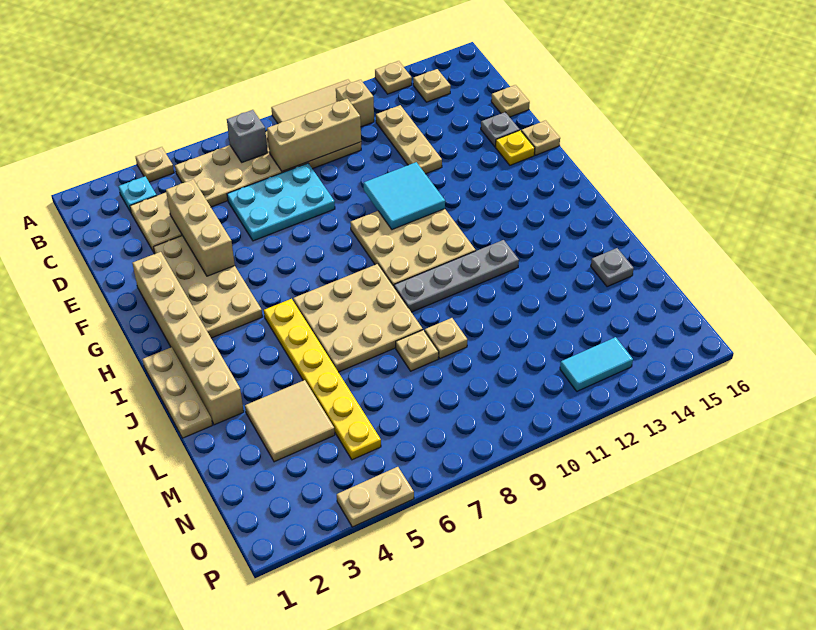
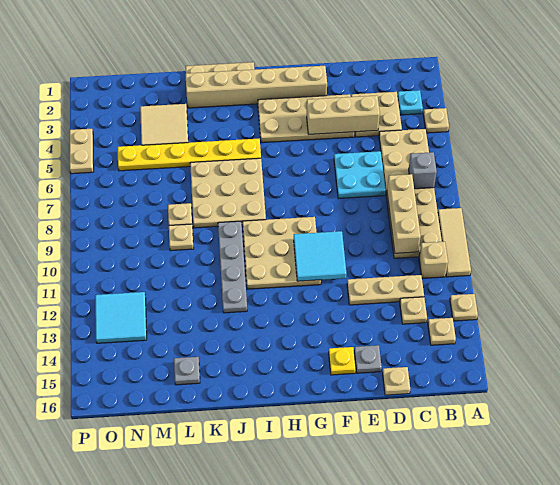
cyan 2x3 plate [227,163,335,241] -> cyan 2x2 plate [334,151,386,199]
tan 1x1 plate [521,121,560,155] -> tan 1x1 plate moved to [400,297,427,324]
cyan 1x2 tile [560,337,633,391] -> cyan 2x2 tile [95,292,147,343]

